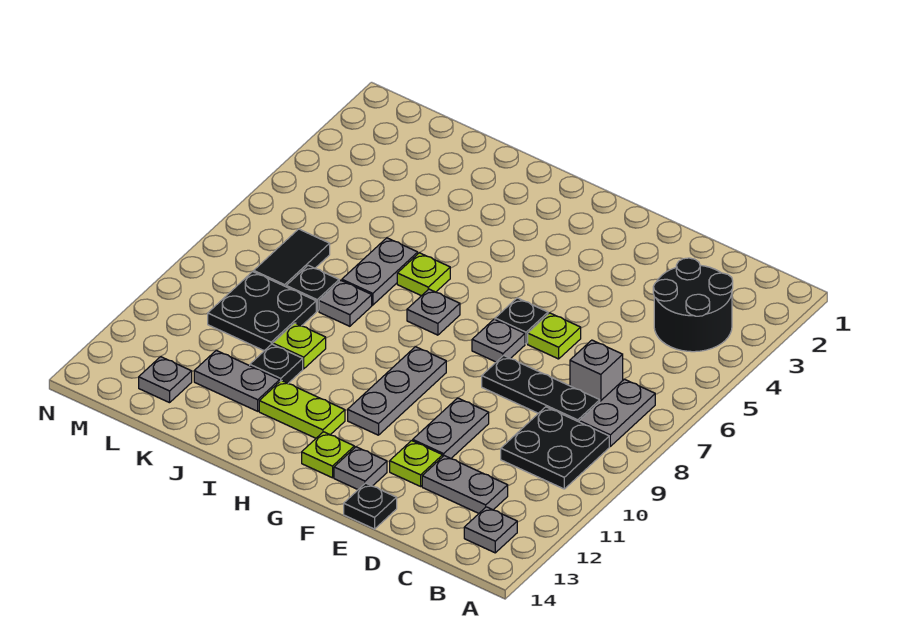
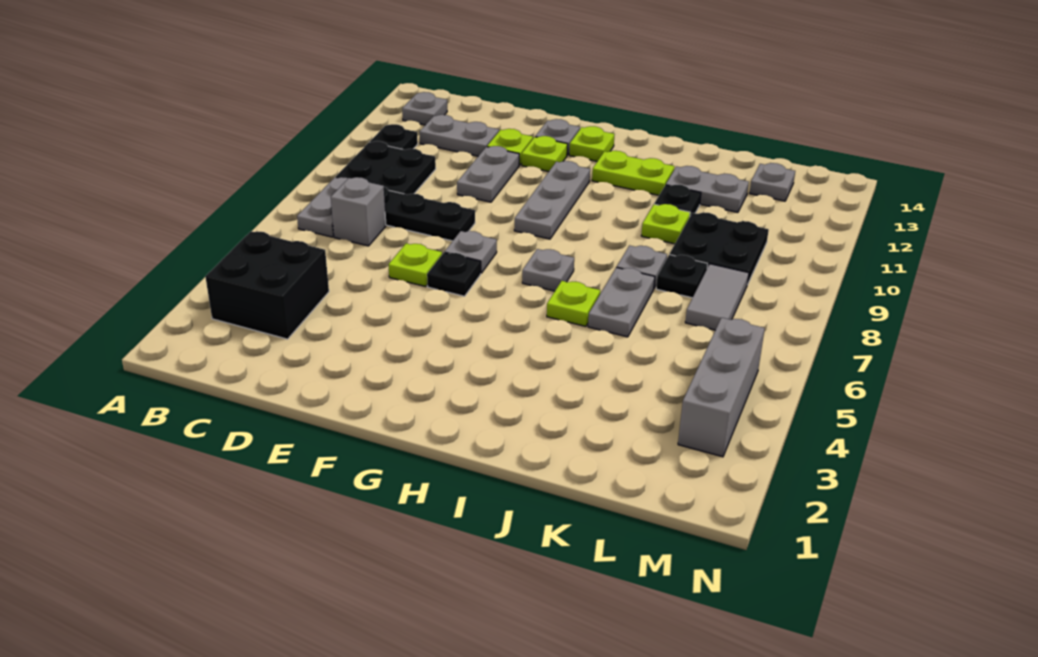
black 2x2 round brick [653,258,733,352] -> black 2x2 brick [205,231,329,339]
black 1x1 plate [344,483,397,529] -> black 1x1 plate moved to [370,124,418,150]
none -> lime 1x1 plate [522,136,568,172]
black 1x2 tile [254,229,330,287] -> grey 1x2 tile [685,264,749,330]
none -> grey 1x3 brick [678,318,765,457]

